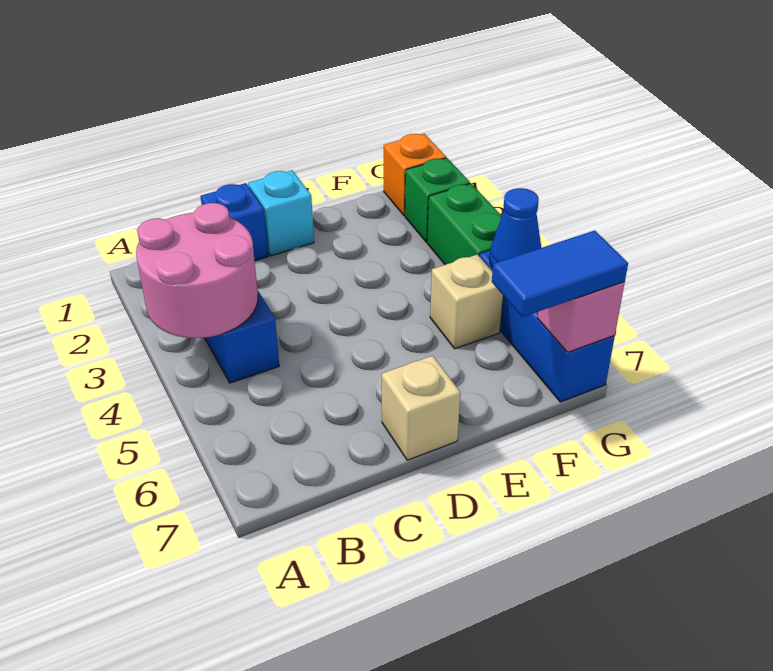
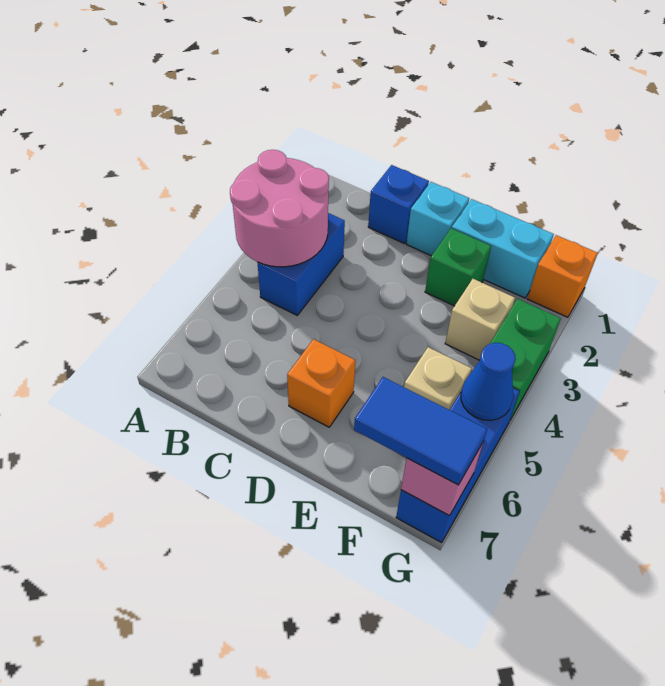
none -> orange 1x1 brick [287,339,355,427]
tan 1x1 brick [382,356,461,460] -> tan 1x1 brick moved to [445,279,515,360]
none -> cyan 1x2 brick [452,199,554,298]
green 1x1 brick [405,158,470,242] -> green 1x1 brick moved to [425,228,491,306]

